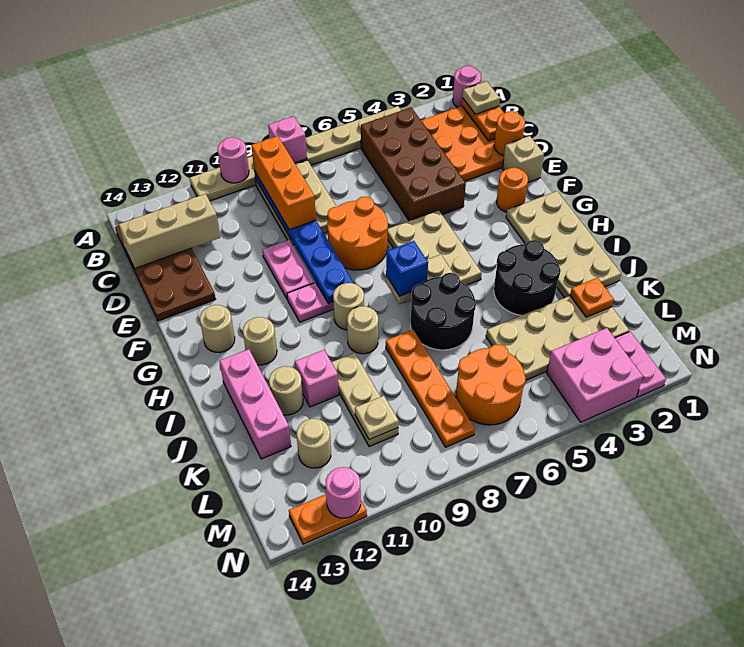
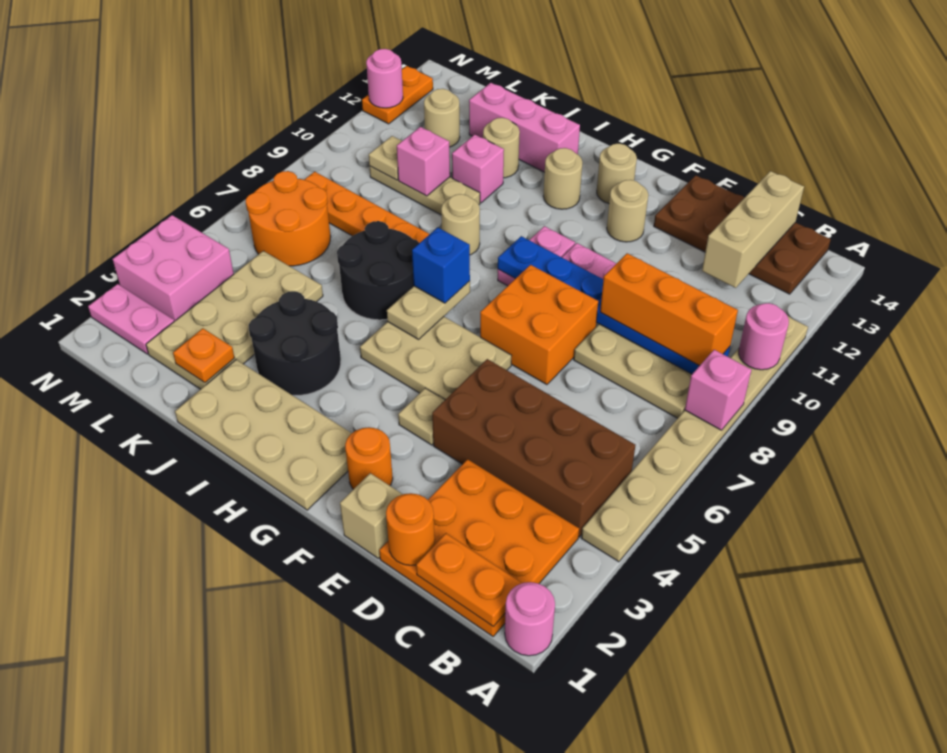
tan 1x1 plate [463,81,500,114] -> tan 1x1 plate moved to [398,388,445,445]
orange 2x2 round brick [327,197,388,270] -> orange 2x2 brick [480,265,598,385]
tan 1x1 round brick [333,283,364,330] -> tan 1x1 round brick moved to [607,180,648,242]
none -> pink 1x1 brick [397,127,450,196]

